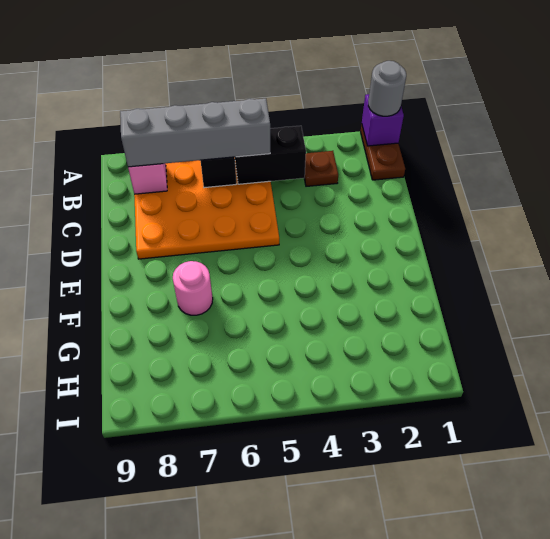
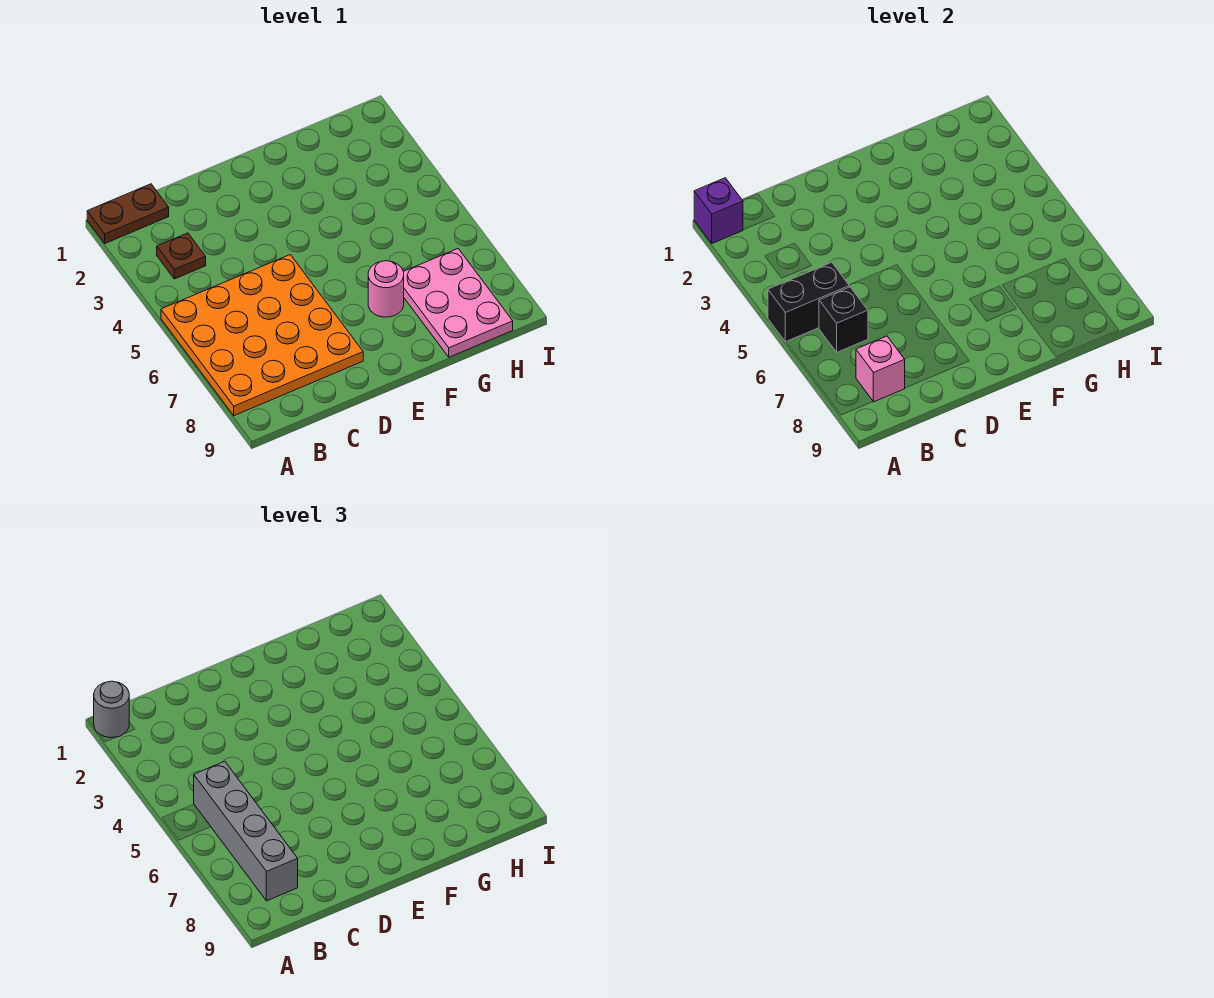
black 1x2 brick [235,126,306,184] -> black 1x2 brick turned to [768,262,849,342]
none -> pink 2x3 plate [404,249,513,357]

